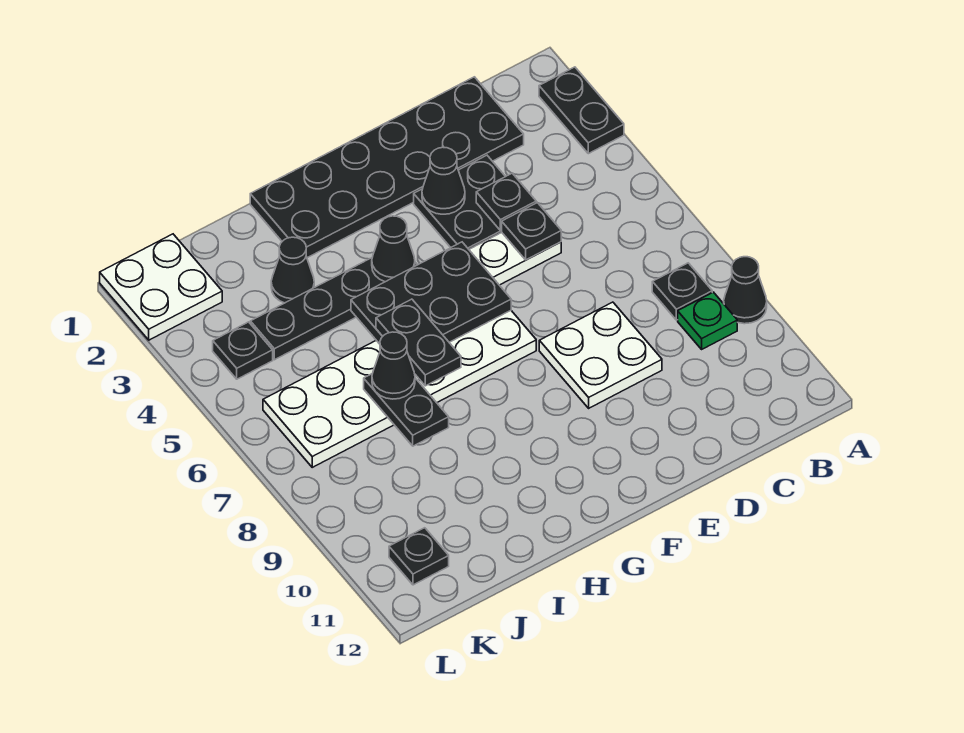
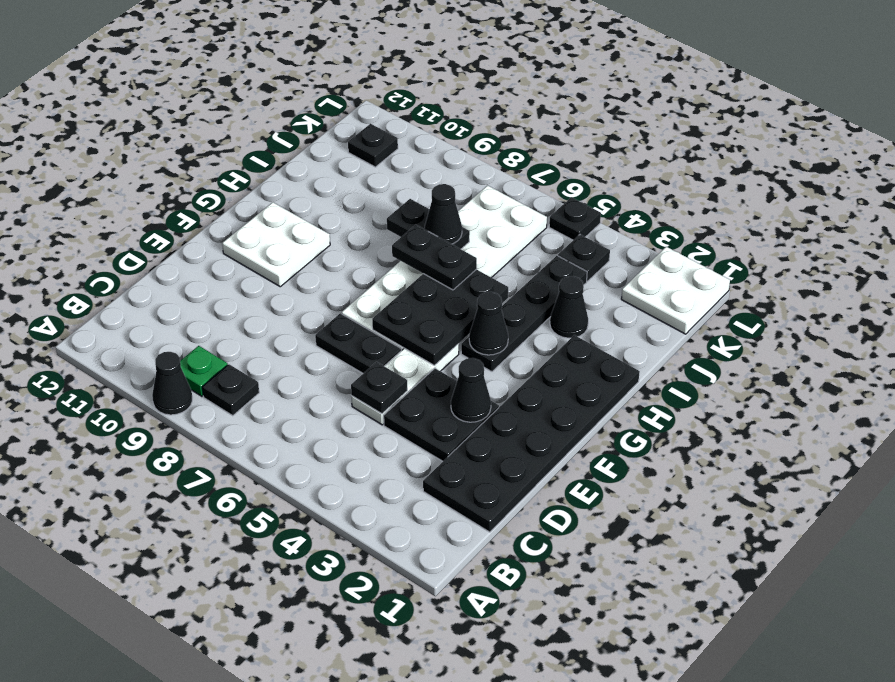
black 1x2 plate [539,67,624,154] -> black 1x2 plate moved to [315,313,401,373]
black 1x1 plate [476,173,536,231] -> black 1x1 plate moved to [549,197,601,240]
white 2x2 plate [539,302,662,408] -> white 2x2 plate moved to [222,202,330,287]

